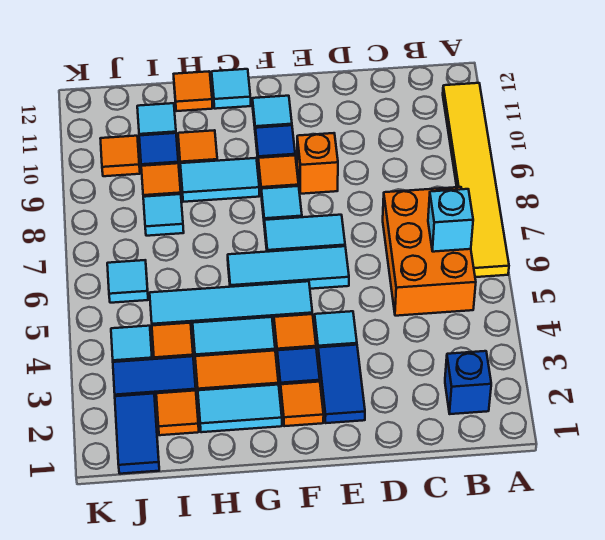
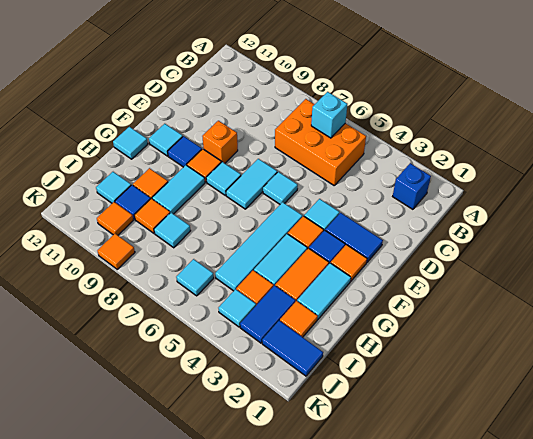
yellow 1x6 tile [443,83,509,277] -> none
cyan 1x3 tile [228,246,349,289] -> cyan 1x1 tile [263,172,298,204]
orange 1x1 tile [174,71,212,111] -> orange 1x1 tile moved to [97,234,135,269]

